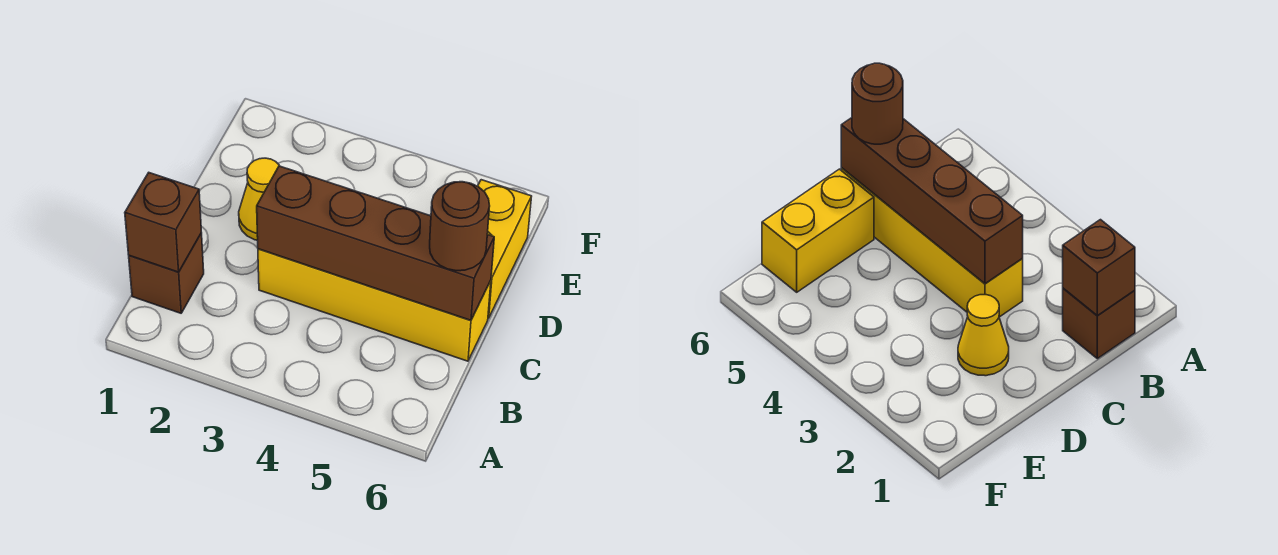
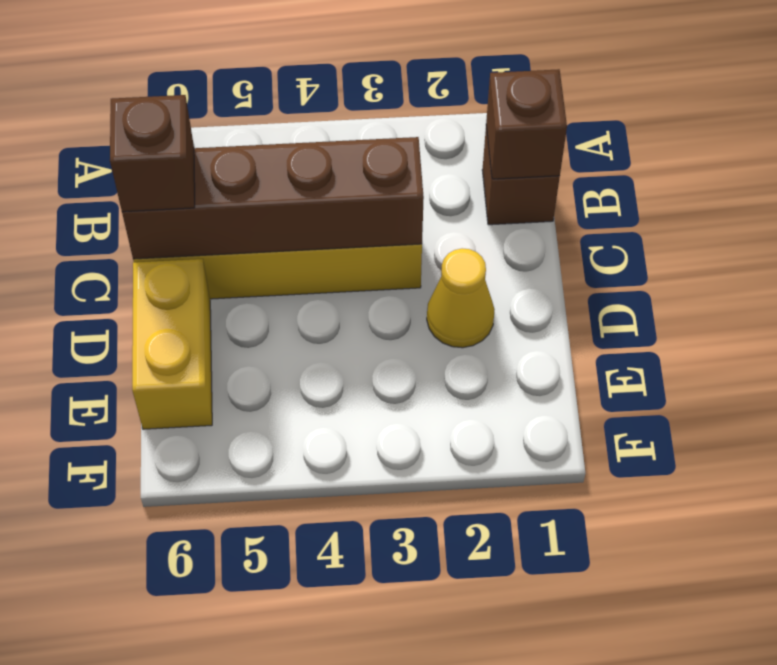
brown 1x1 round brick [430,182,490,271] -> brown 1x1 brick [110,95,195,212]

